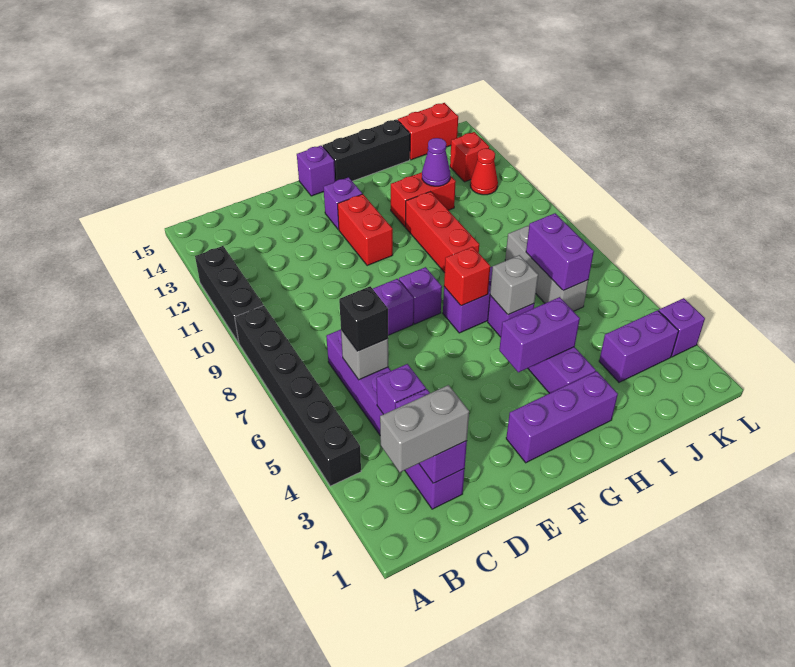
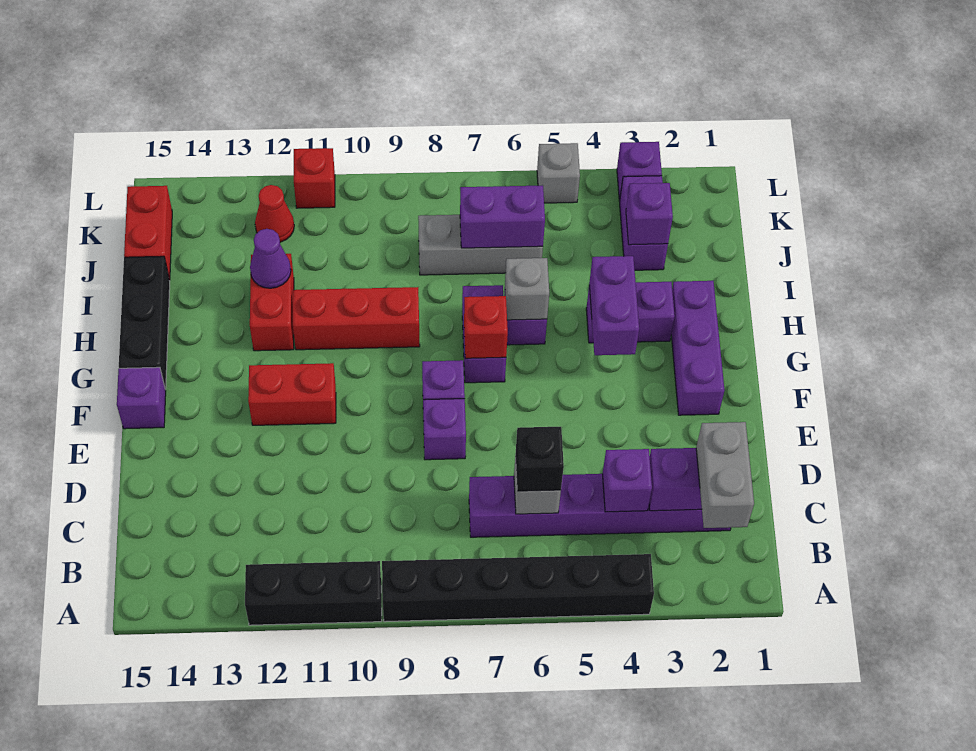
purple 1x1 brick [323,177,362,230] -> purple 1x1 brick moved to [626,183,673,245]
red 1x1 brick [450,132,489,182] -> red 1x1 brick moved to [294,148,335,208]
none -> grey 1x1 brick [537,143,580,203]

